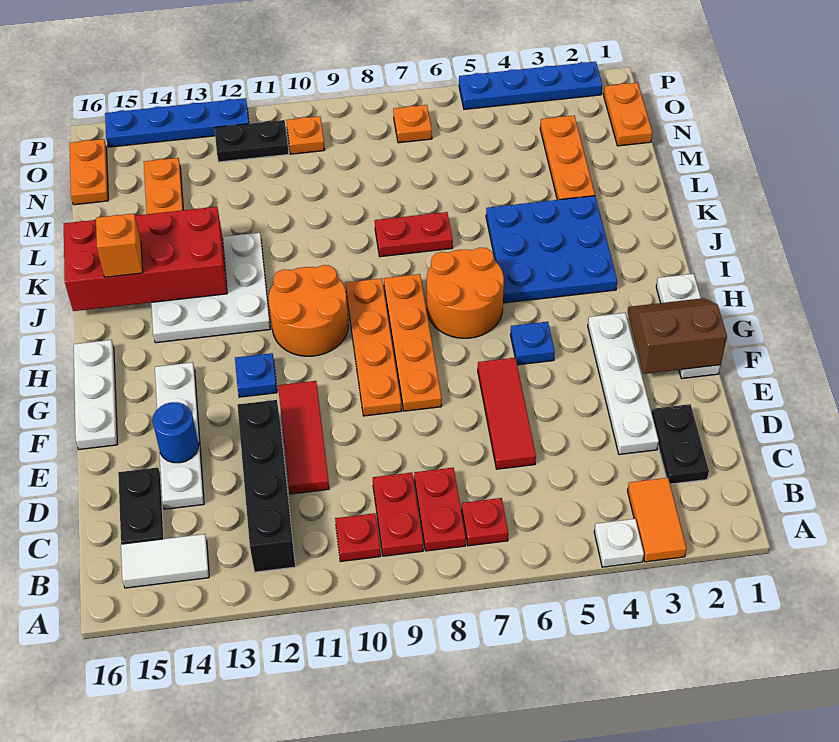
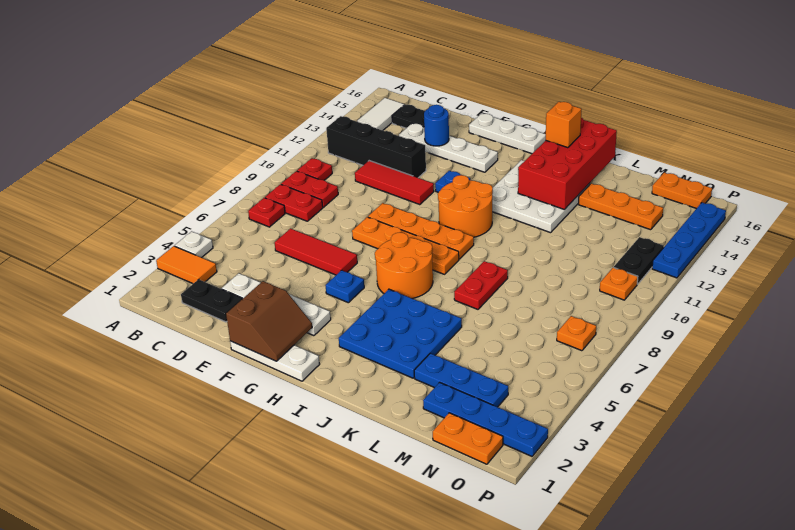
orange 1x3 plate [540,116,595,200] -> blue 1x3 plate [414,353,508,407]
blue 1x4 plate [459,62,603,109] -> blue 1x4 plate turned to [423,382,548,456]

